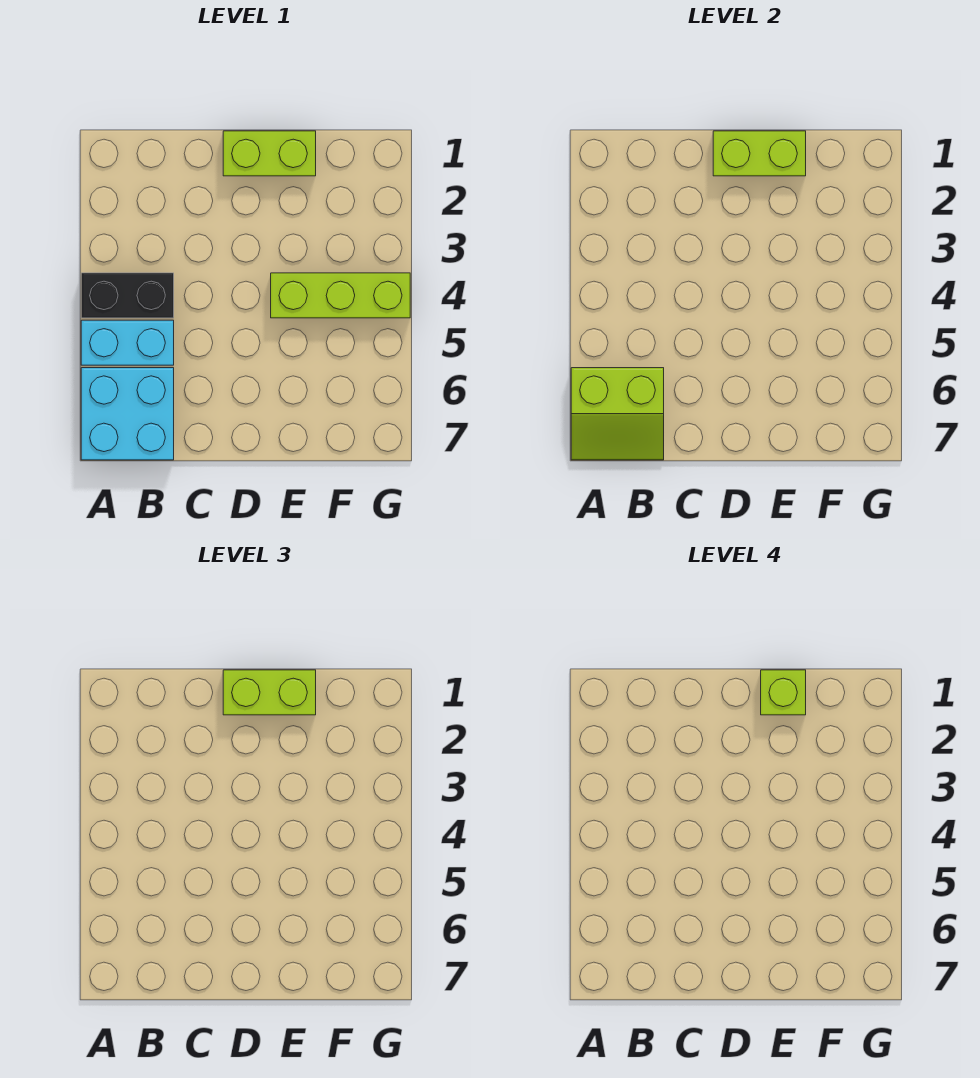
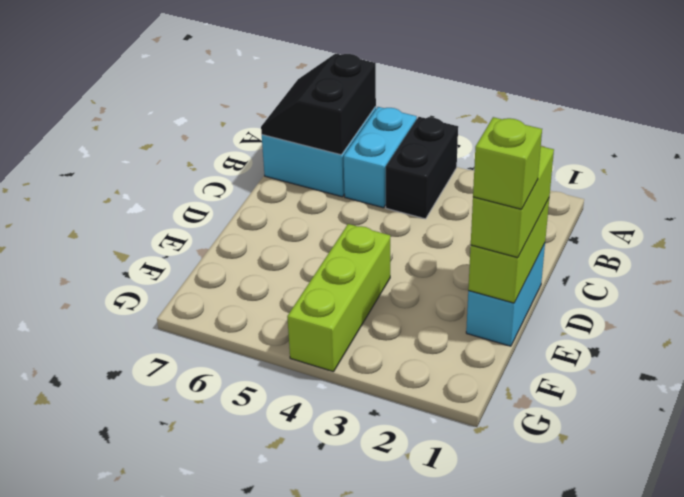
lime 2x2 slope [571,368,664,460] -> black 2x2 slope [261,53,376,155]
lime 1x2 brick [223,131,316,176] -> cyan 1x2 brick [466,243,545,346]

